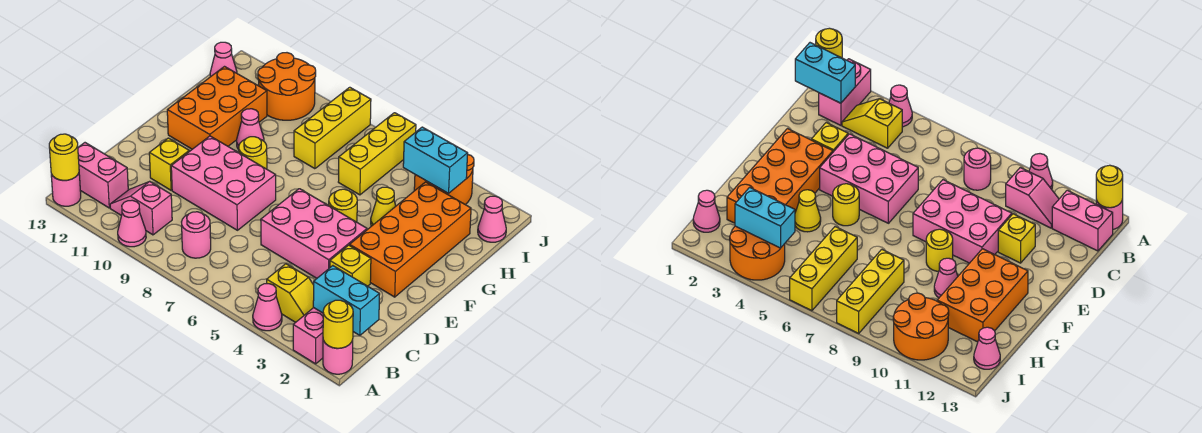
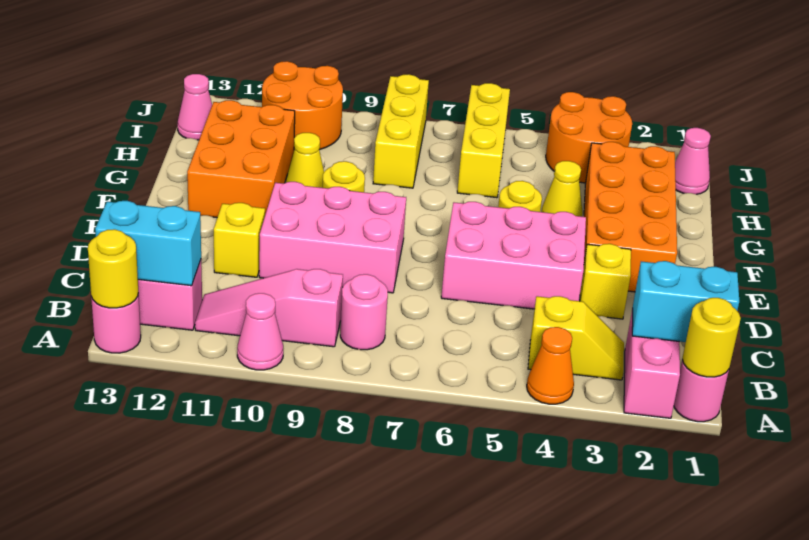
pink 1x1 cone [253,284,282,331] -> orange 1x1 cone [527,327,574,404]
pink 1x2 slope [110,182,172,235] -> pink 1x3 slope [195,269,343,347]
pink 1x1 cone [237,109,264,149] -> yellow 1x1 cone [286,133,324,188]
cyan 1x2 brick [403,127,468,193] -> cyan 1x2 brick moved to [95,201,201,286]

